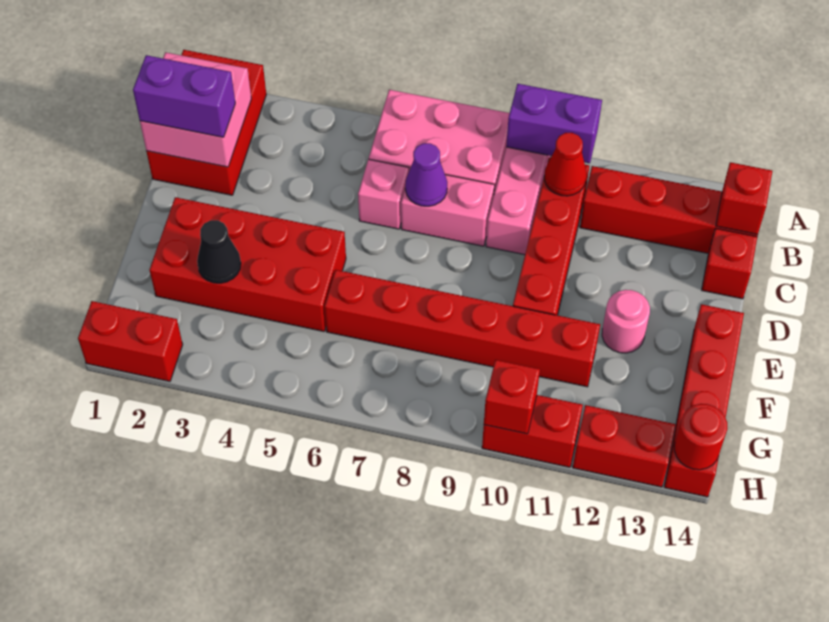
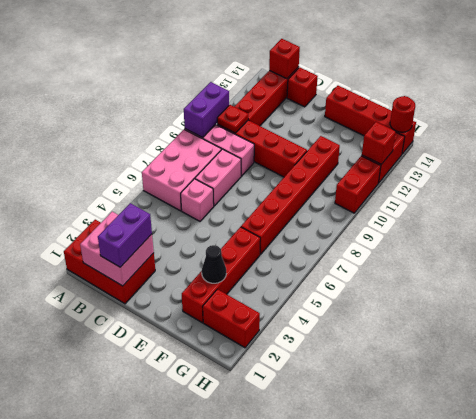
red 1x1 cone [544,133,587,196] -> red 1x1 plate [217,105,249,133]
purple 1x1 cone [405,143,447,206] -> none
red 2x4 brick [149,197,346,331] -> red 1x4 brick [182,227,260,323]
pink 1x1 round brick [602,290,650,353] -> none
red 1x2 brick [78,301,183,381] -> red 1x2 brick turned to [203,289,260,348]
red 1x1 brick [484,360,540,434] -> red 1x1 brick moved to [362,122,396,164]

